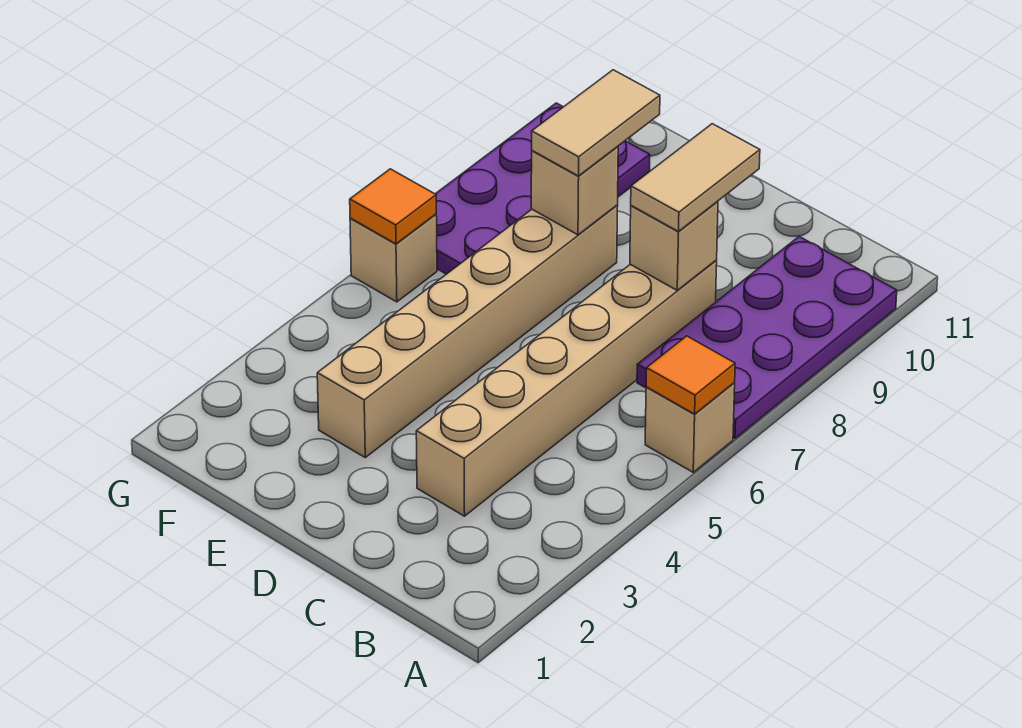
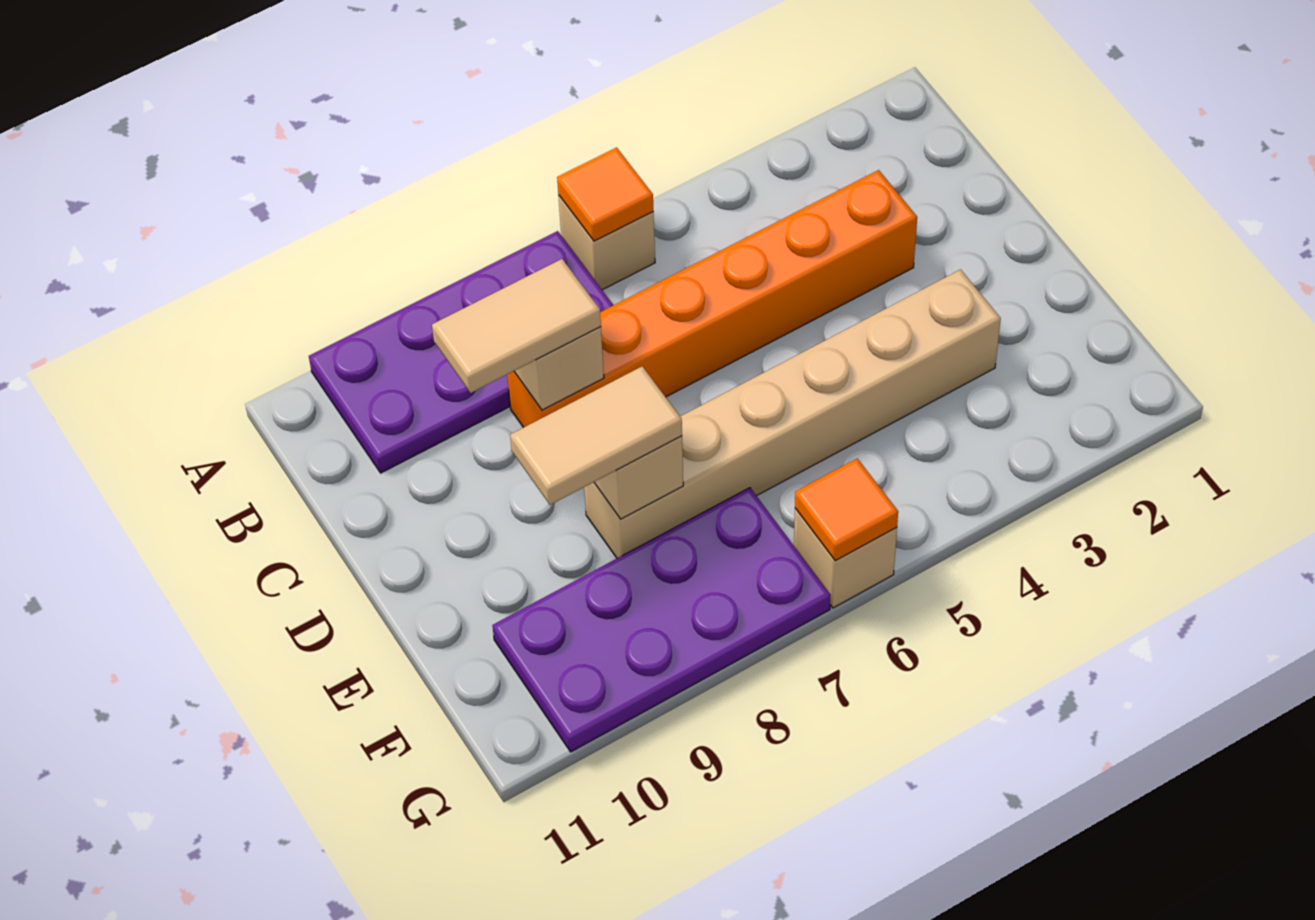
tan 1x6 brick [416,261,717,516] -> orange 1x6 brick [507,170,917,428]

